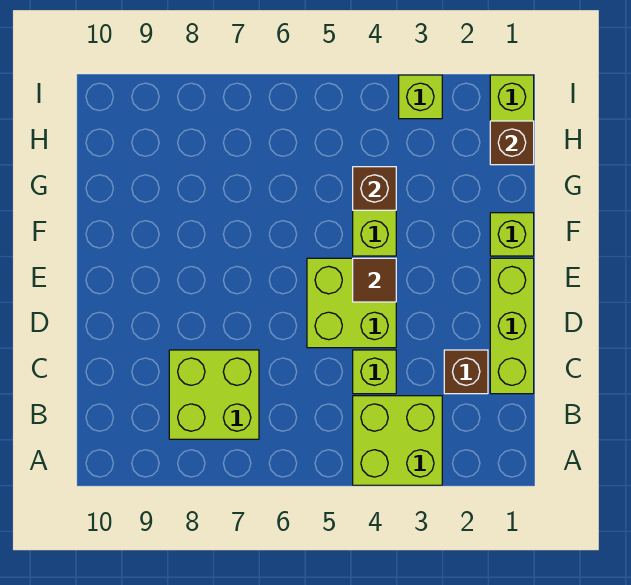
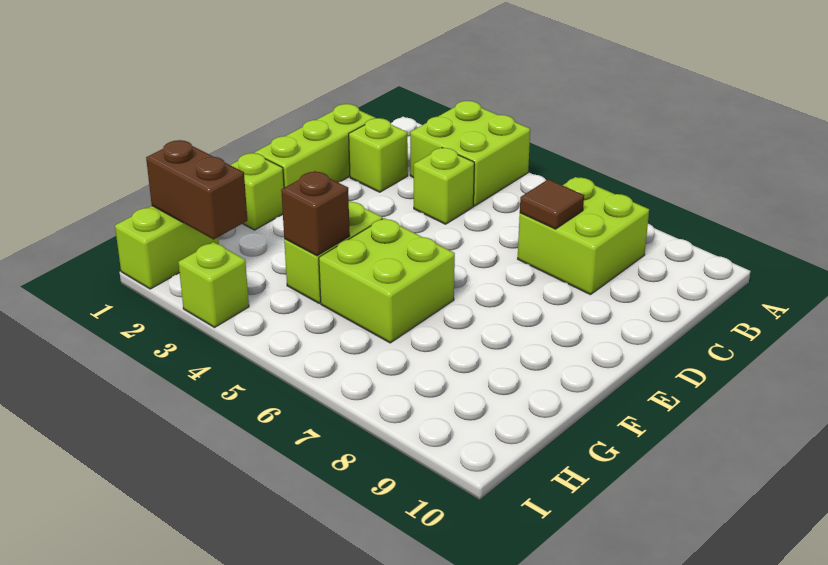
brown 1x1 brick [444,350,488,394] -> lime 1x1 brick [349,118,408,192]
lime 2x2 brick [307,258,396,348] -> lime 2x2 brick moved to [319,218,455,343]
brown 1x1 tile [353,258,396,302] -> brown 1x1 tile moved to [520,179,584,229]
brown 1x1 brick [490,121,534,165] -> brown 1x2 brick [146,140,248,239]

